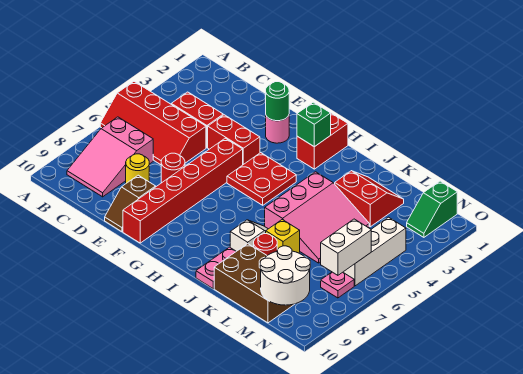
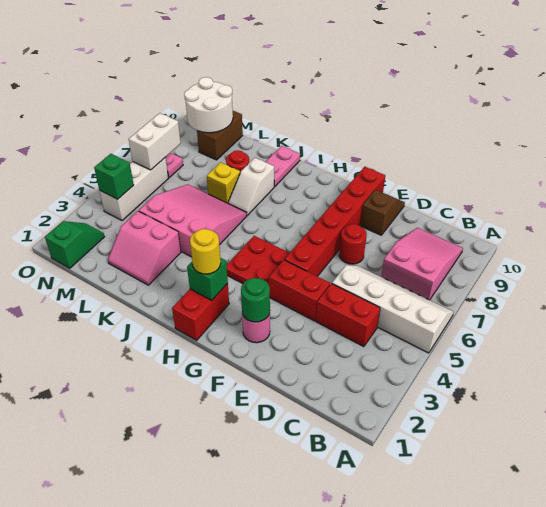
red 2x4 slope [100,82,206,165] -> white 2x4 slope [332,265,454,353]
yellow 1x1 round brick [126,154,149,183] -> yellow 1x1 round brick moved to [190,229,221,274]
pink 3x3 slope [265,172,369,263] -> pink 3x3 slope turned to [139,184,247,257]
red 2x2 slope [335,171,404,227] -> pink 2x2 slope [108,211,181,285]
brown 2x3 brick [214,244,294,323] -> brown 1x2 brick [197,111,243,160]
none -> green 1x1 brick [94,154,134,199]

